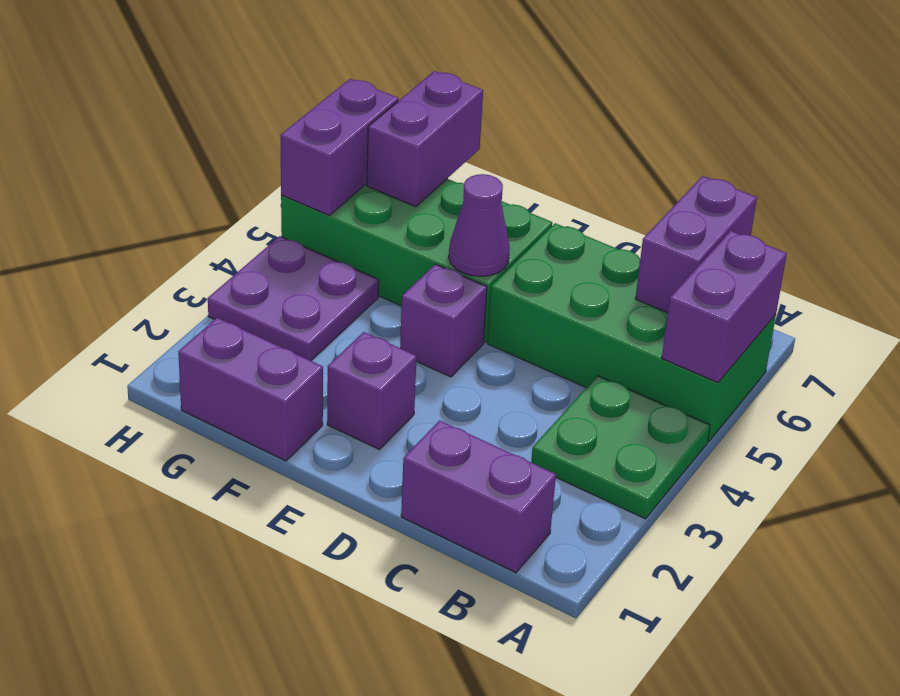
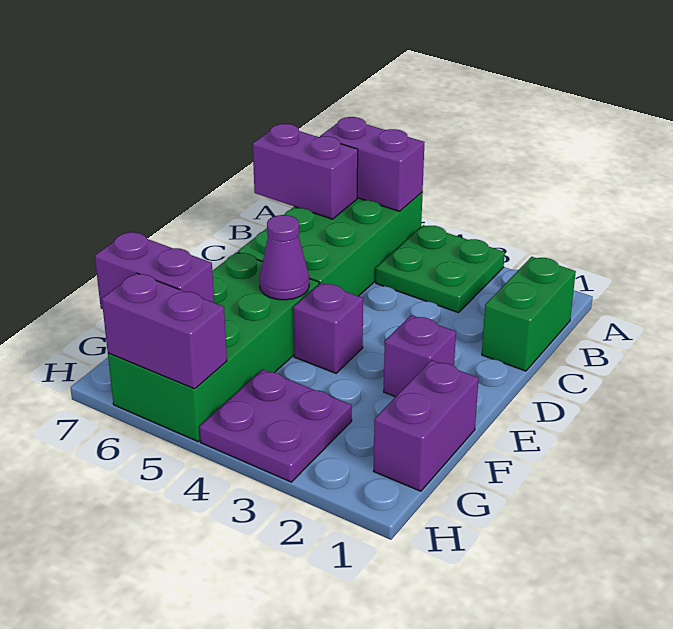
purple 1x2 brick [401,420,556,573] -> green 1x2 brick [482,257,576,371]

